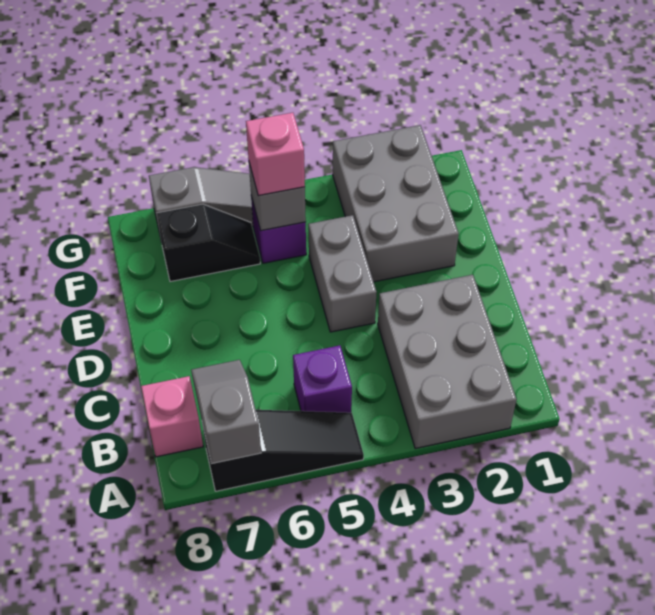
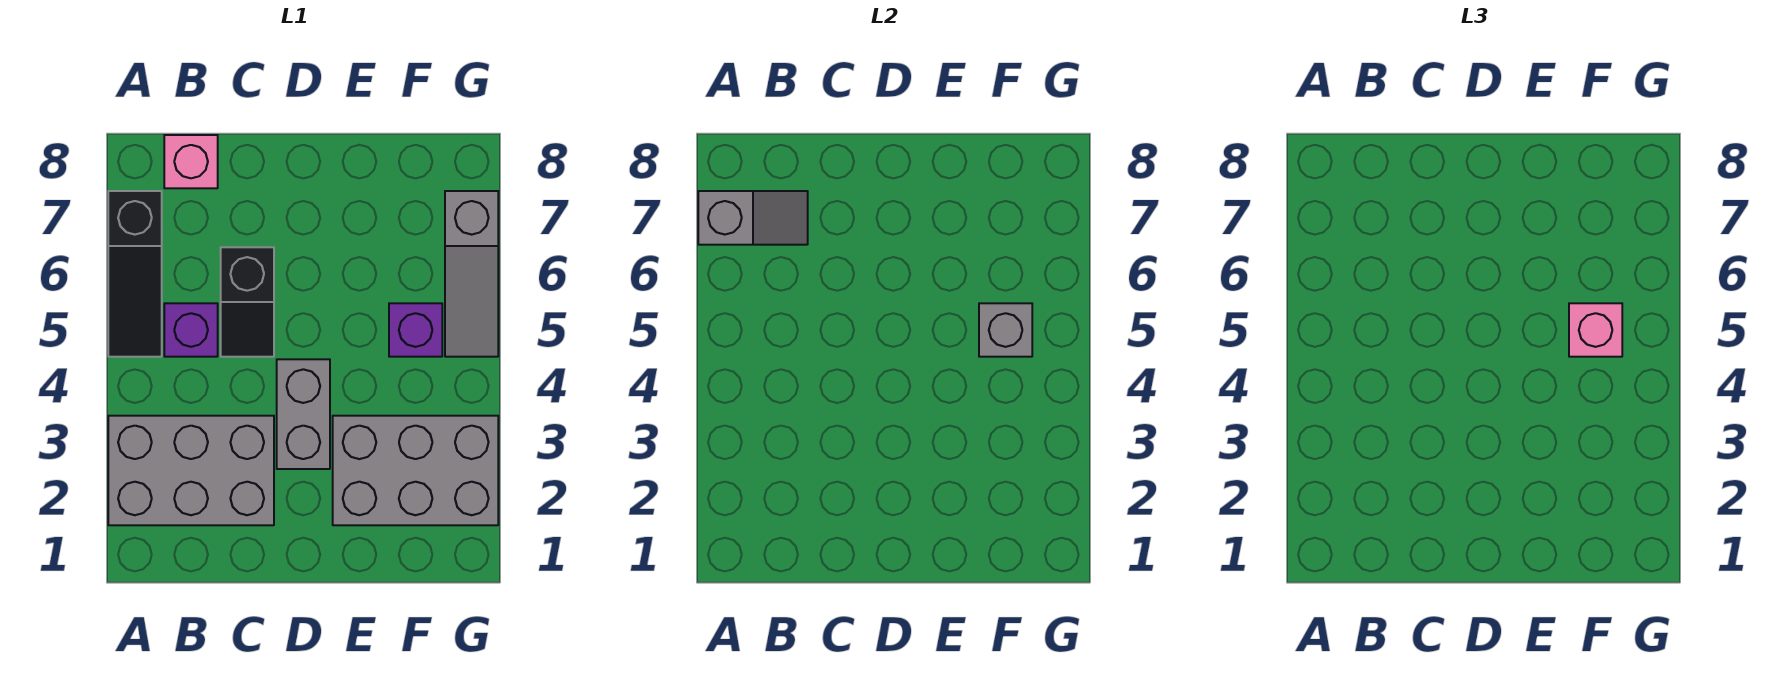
grey 1x2 brick [308,215,377,332] -> grey 1x2 brick turned to [277,359,330,469]
black 1x2 slope [157,204,260,282] -> black 1x2 slope moved to [221,247,274,357]

